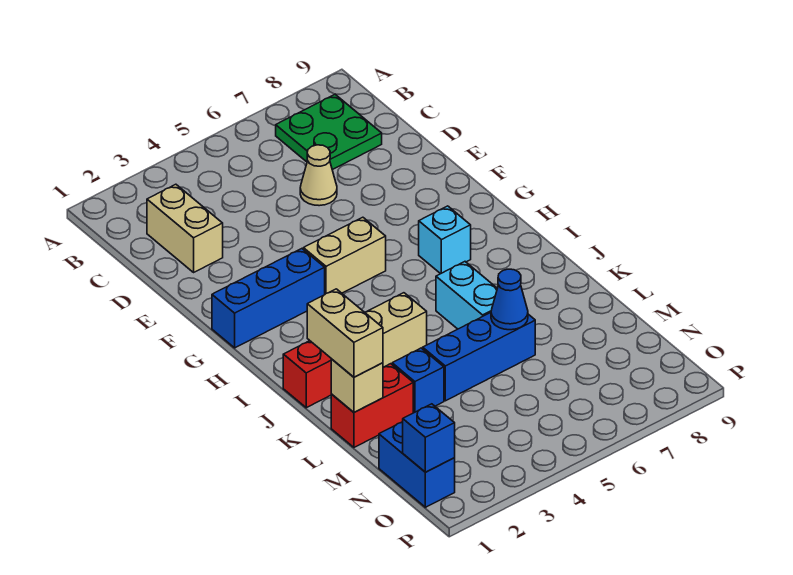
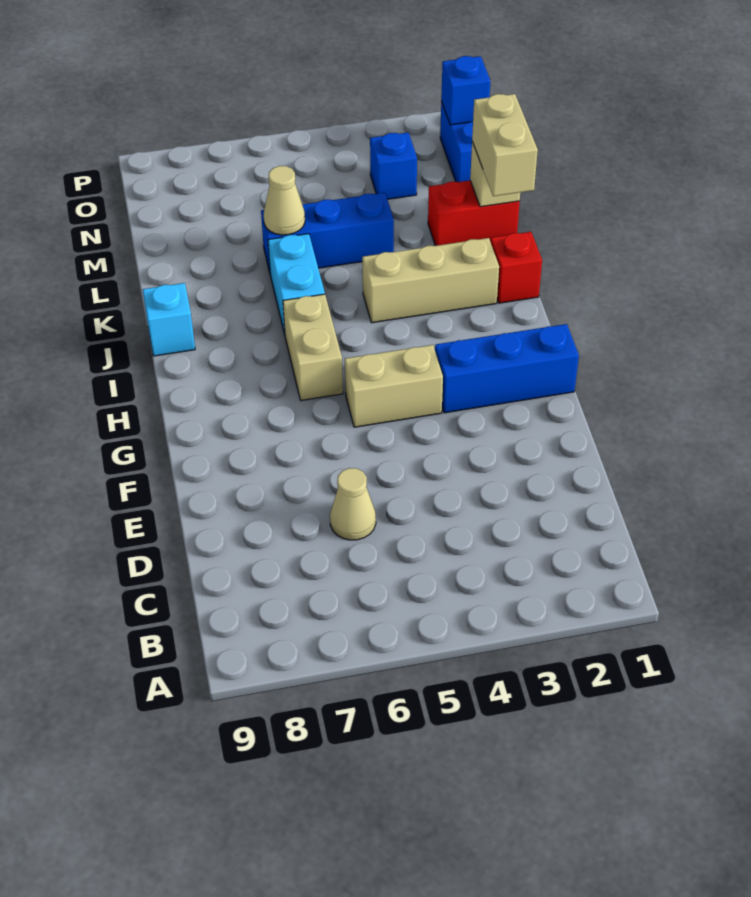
green 2x2 plate [276,95,382,170] -> none
tan 1x2 brick [147,184,223,272] -> tan 1x2 brick moved to [283,294,343,401]
cyan 1x1 brick [419,206,471,274] -> cyan 1x1 brick moved to [143,283,195,356]
blue 1x1 brick [392,348,444,413] -> blue 1x1 brick moved to [370,133,417,199]
blue 1x1 cone [491,269,528,330] -> tan 1x1 cone [264,166,305,235]

